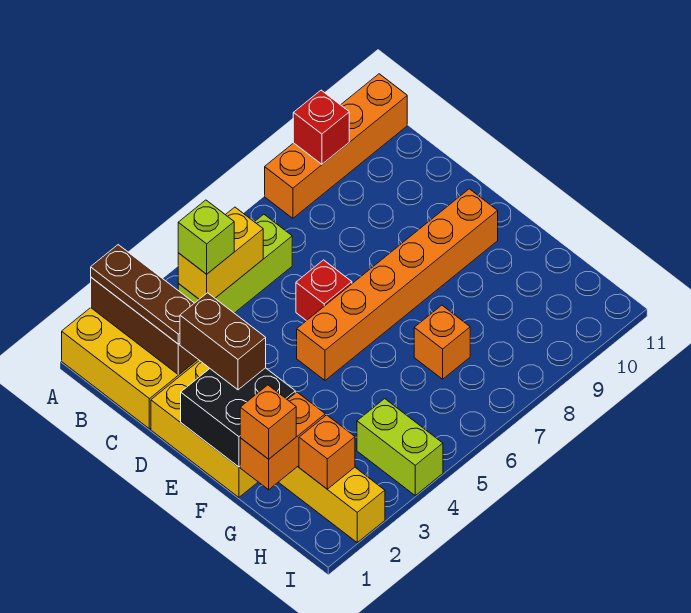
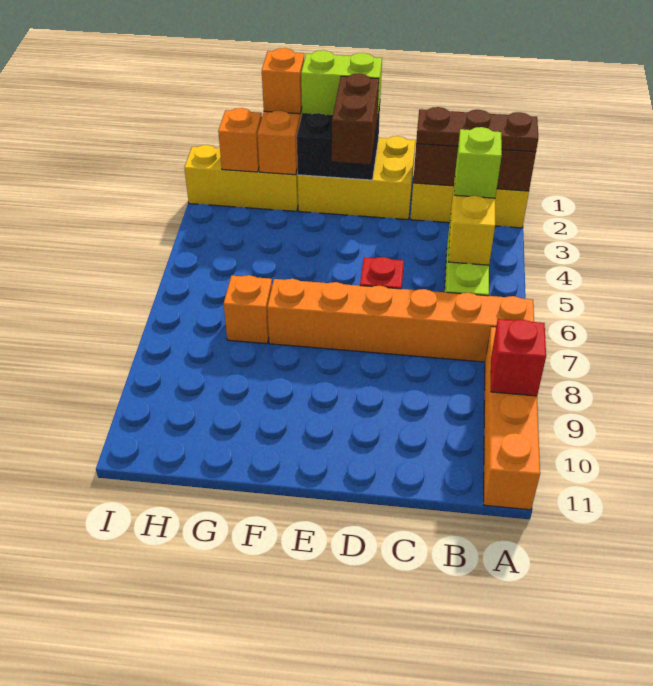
brown 1x2 brick [180,293,266,390] -> brown 1x2 brick turned to [332,73,379,164]
orange 1x6 brick [297,189,498,380] -> orange 1x6 brick turned to [267,279,534,362]
lime 1x2 brick [357,399,443,495] -> lime 1x2 brick moved to [301,50,382,117]

